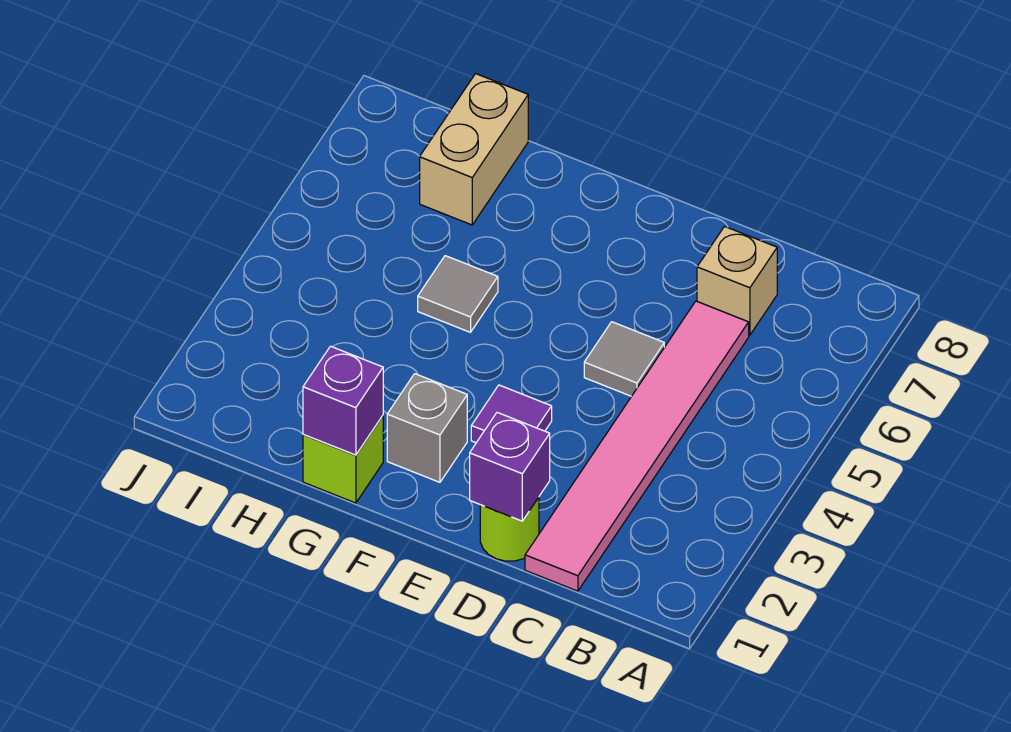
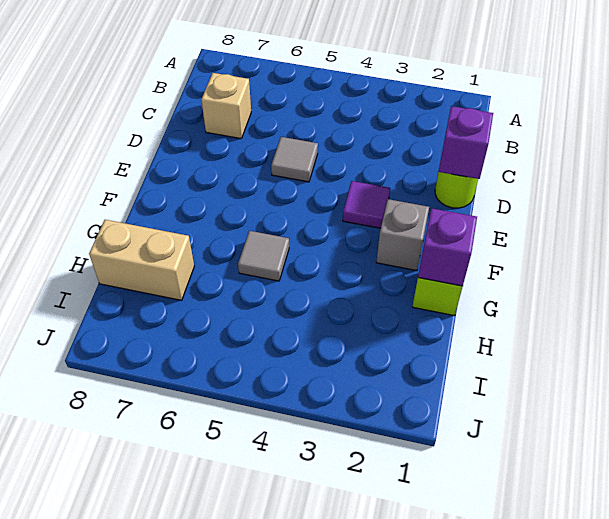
pink 1x6 tile [525,301,749,591] -> none

